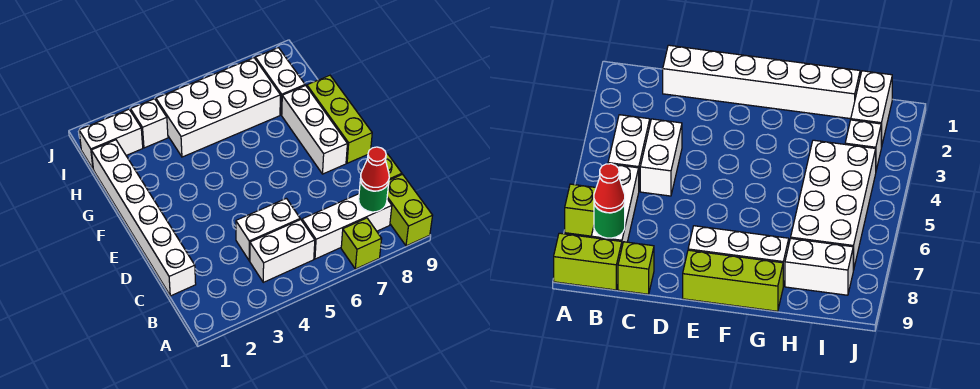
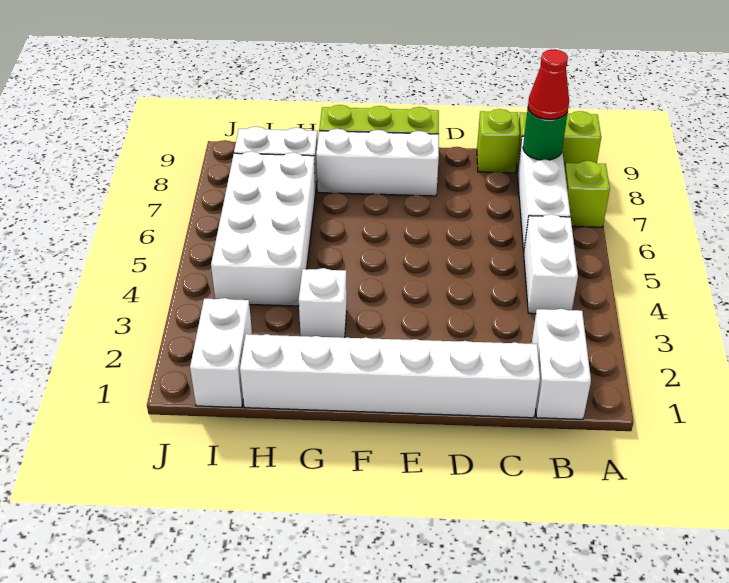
white 1x2 brick [236,198,300,261] -> white 1x2 brick moved to [532,309,591,419]
white 1x1 brick [131,99,168,148] -> white 1x1 brick moved to [299,268,347,338]

